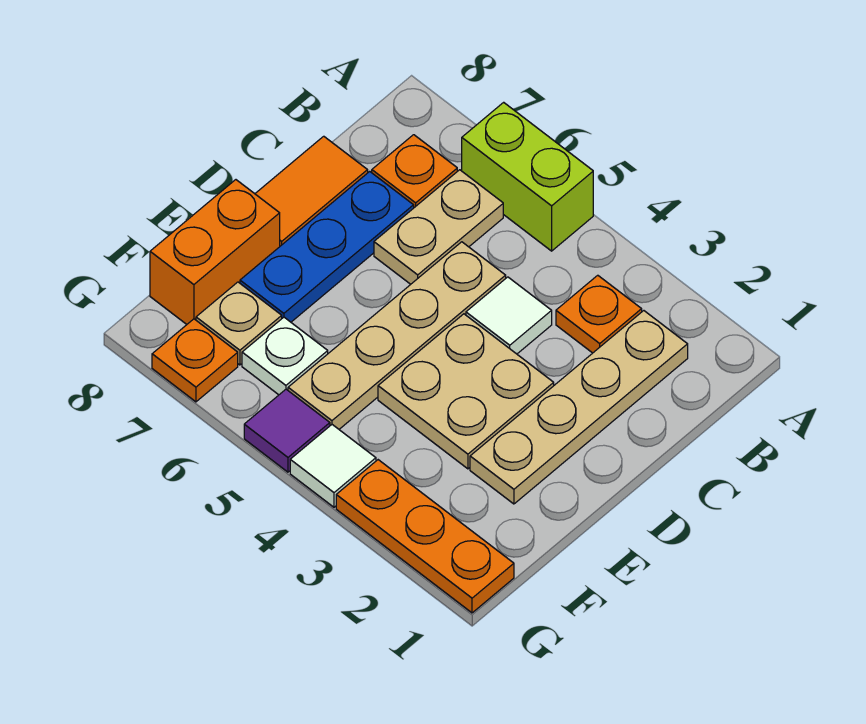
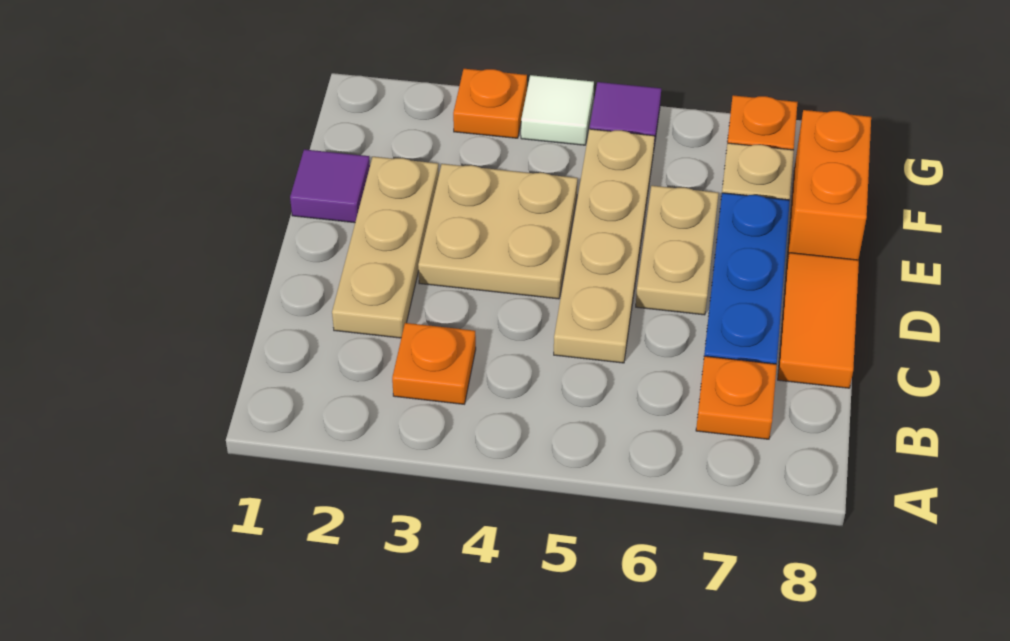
lime 1x2 brick [462,102,593,251] -> none
tan 1x4 plate [470,311,688,504] -> tan 1x3 plate [332,157,439,338]
tan 1x2 plate [374,170,503,284] -> tan 1x2 plate moved to [636,186,718,315]
white 1x1 tile [466,277,552,354] -> none
none -> purple 1x1 tile [290,149,370,223]
white 1x1 plate [242,317,328,395] -> none
orange 1x3 plate [336,460,514,613] -> orange 1x1 plate [453,69,527,138]

